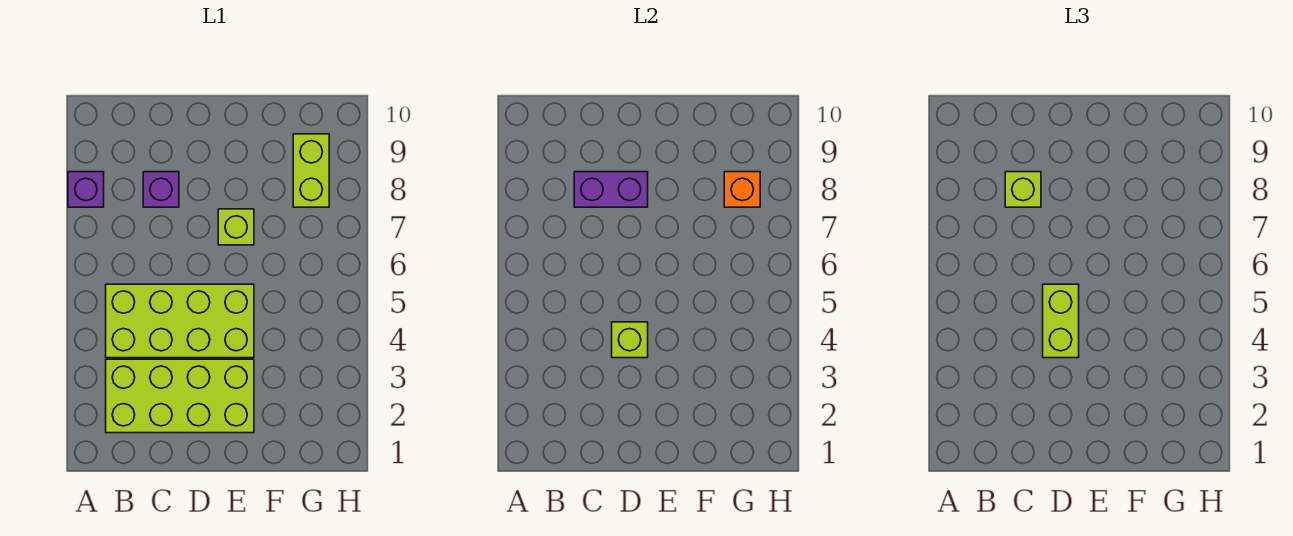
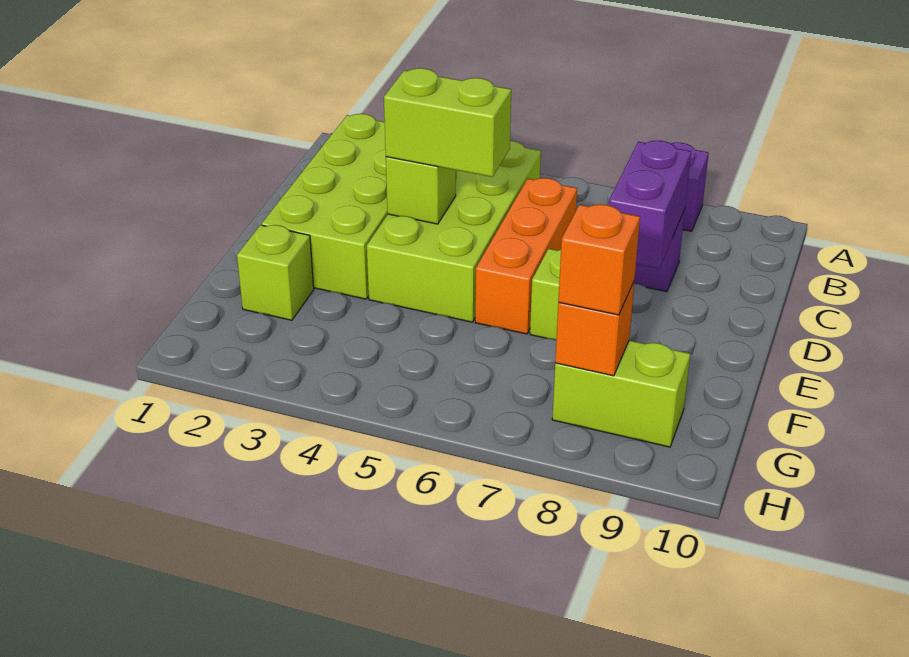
none -> orange 1x3 brick [475,178,577,334]
lime 1x1 brick [1005,172,1041,207] -> lime 1x1 brick moved to [237,225,314,320]
none -> orange 1x1 brick [558,204,640,315]

